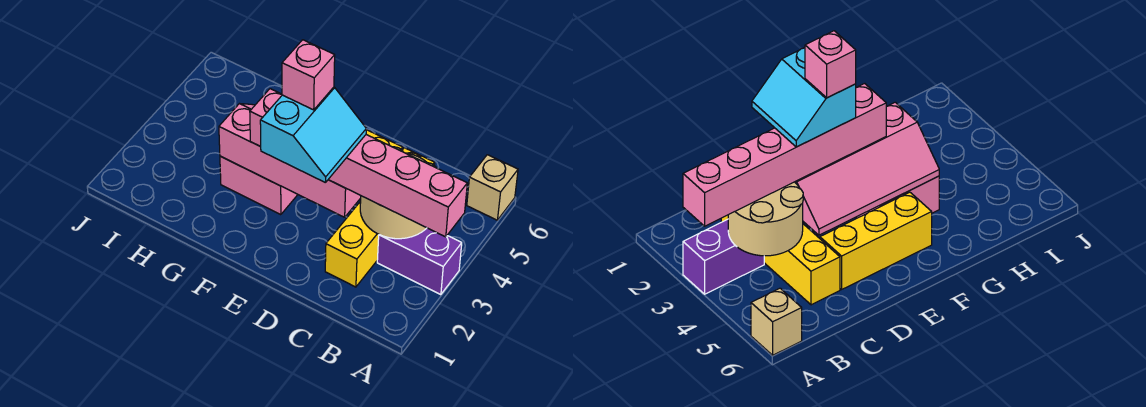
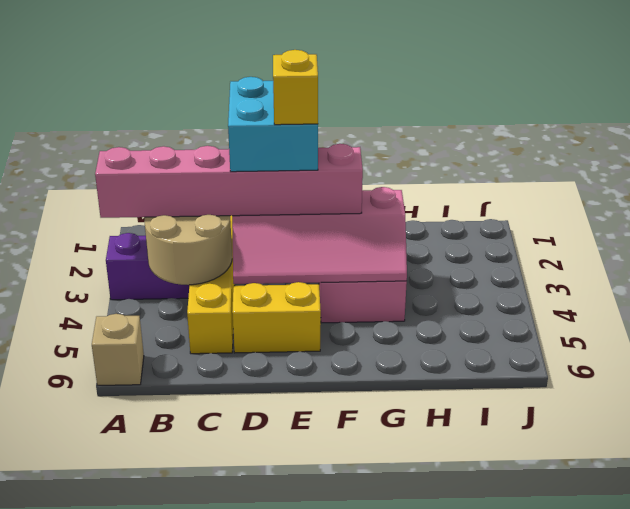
cyan 2x2 slope [260,87,366,183] -> cyan 2x2 brick [228,77,318,172]
yellow 1x3 brick [820,192,932,289] -> yellow 1x2 brick [232,282,321,353]
pink 1x1 brick [282,40,335,110] -> yellow 1x1 brick [273,50,318,125]

